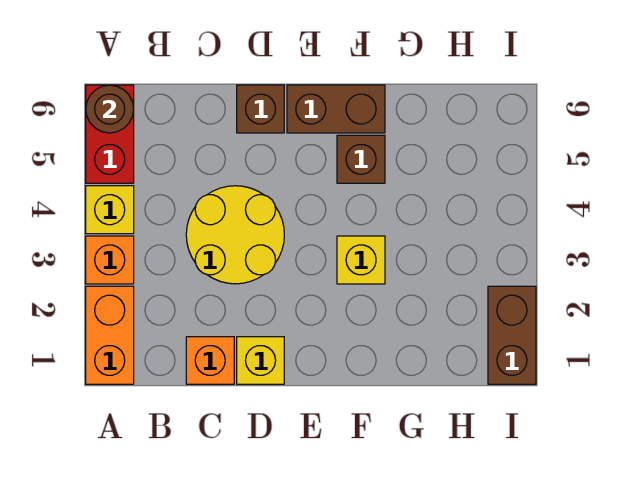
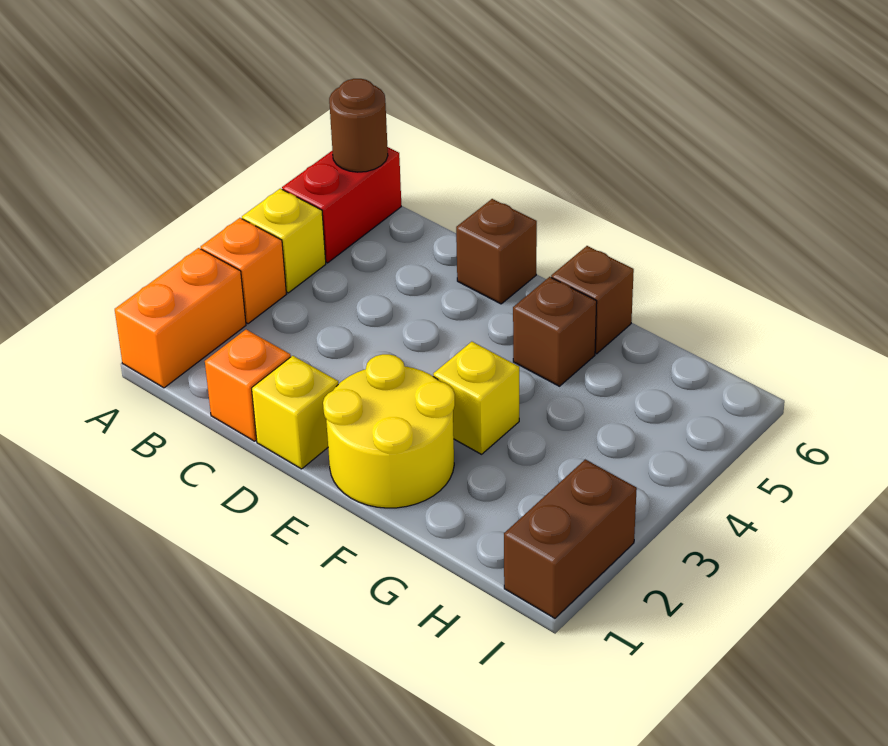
yellow 2x2 round brick [186,186,284,284] -> yellow 2x2 round brick moved to [323,354,455,508]
brown 1x2 brick [287,85,385,133] -> brown 1x1 brick [551,246,634,354]

